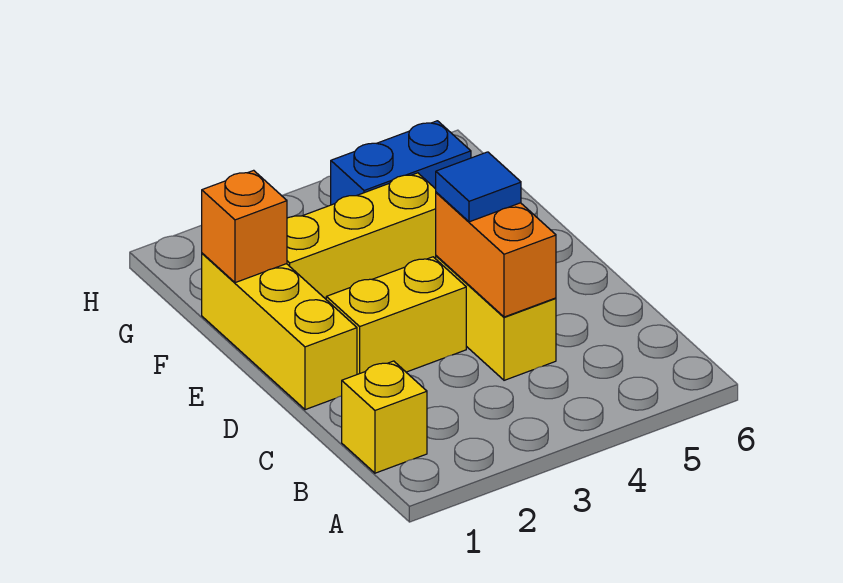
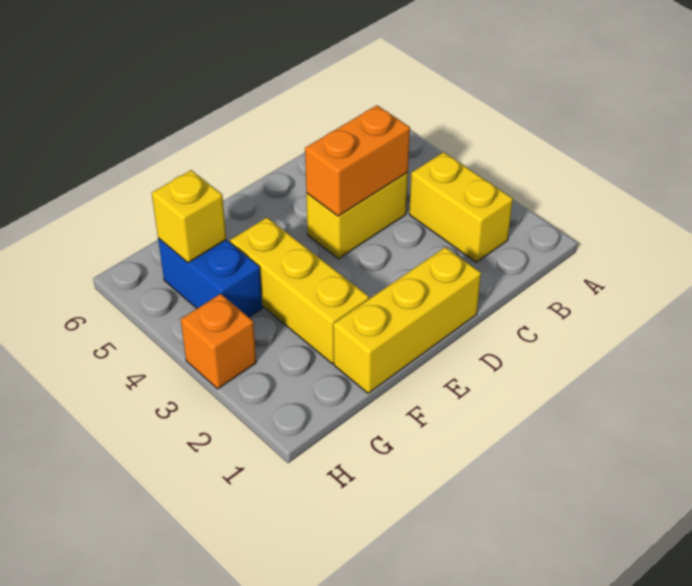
yellow 1x1 brick [342,361,427,473] -> yellow 1x1 brick moved to [152,170,226,263]
yellow 1x2 brick [326,257,466,374] -> yellow 1x2 brick moved to [409,152,513,262]
blue 1x1 tile [436,152,521,222] -> none
orange 1x1 brick [202,170,287,283] -> orange 1x1 brick moved to [181,294,256,389]

